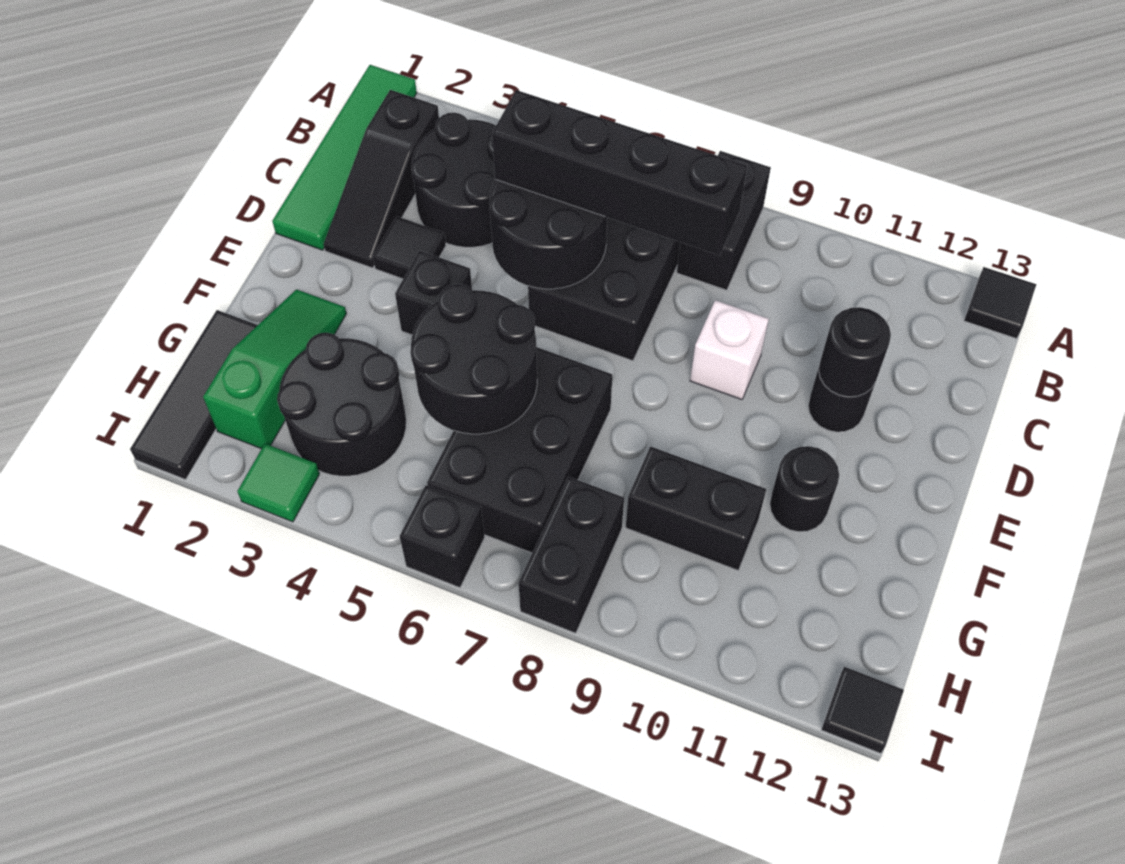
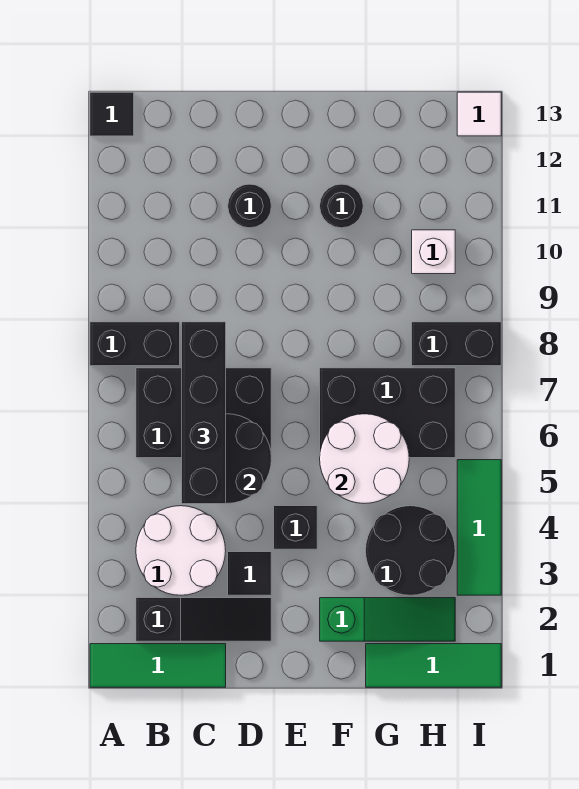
green 1x4 tile [272,65,417,250] -> green 1x3 tile [90,644,226,687]
black 2x2 round brick [411,113,496,247] -> white 2x2 round brick [136,506,226,595]
white 1x1 brick [690,300,769,400] -> white 1x1 brick moved to [412,230,455,274]
black 1x1 round brick [819,307,891,397] -> none
green 1x3 slope [203,289,346,449] -> green 1x3 slope turned to [320,598,455,641]
black 2x2 round brick [410,284,537,434] -> white 2x2 round brick [320,414,409,504]
black 1x3 tile [130,310,258,479] -> green 1x3 tile [366,644,501,687]
black 1x2 brick [626,447,766,570] -> none
green 1x1 tile [237,444,319,522] -> green 1x3 tile [457,460,501,595]
black 1x1 brick [400,485,485,588] -> none
black 1x1 tile [821,667,904,754] -> white 1x1 tile [457,92,501,136]

